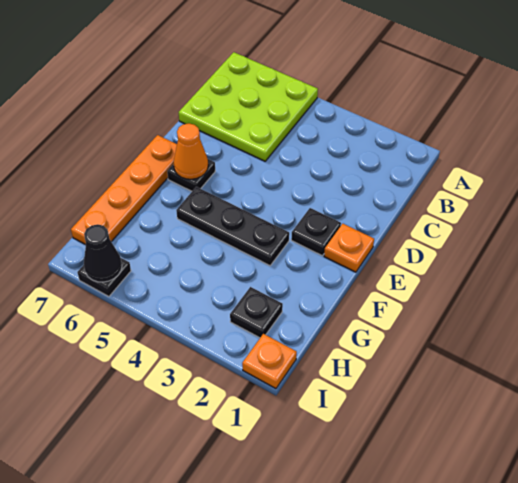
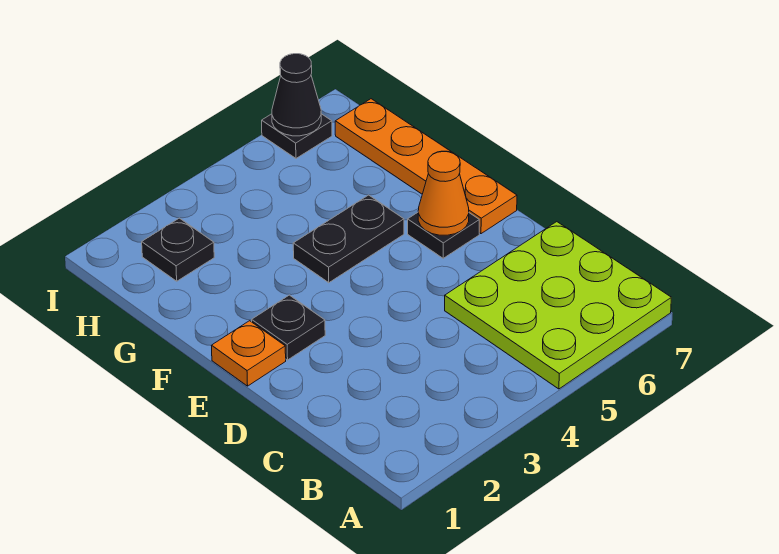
black 1x3 plate [176,187,289,266] -> black 1x2 plate [293,195,404,283]
orange 1x1 plate [242,334,297,389] -> none

